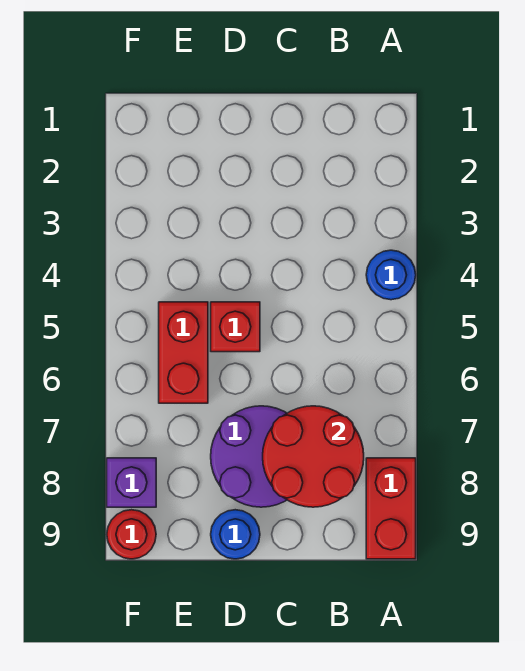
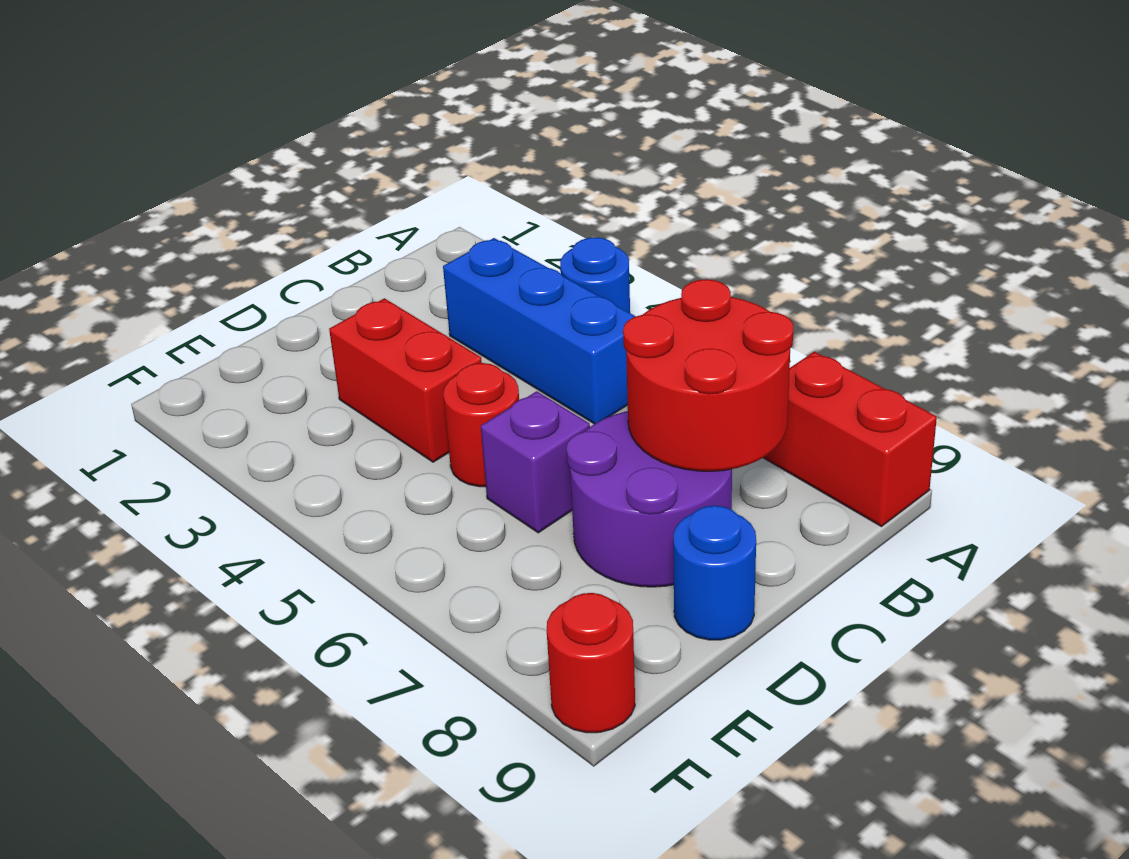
none -> blue 1x3 brick [443,238,636,424]
red 1x1 brick [211,302,260,352] -> red 1x1 round brick [443,363,519,487]
red 1x2 brick [159,302,208,403] -> red 1x2 brick moved to [329,298,482,462]
purple 1x1 brick [107,458,156,507] -> purple 1x1 brick moved to [481,391,590,533]

